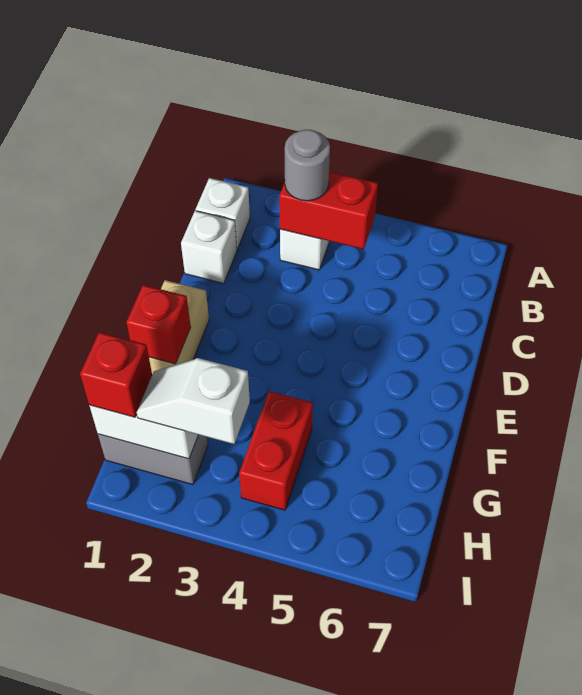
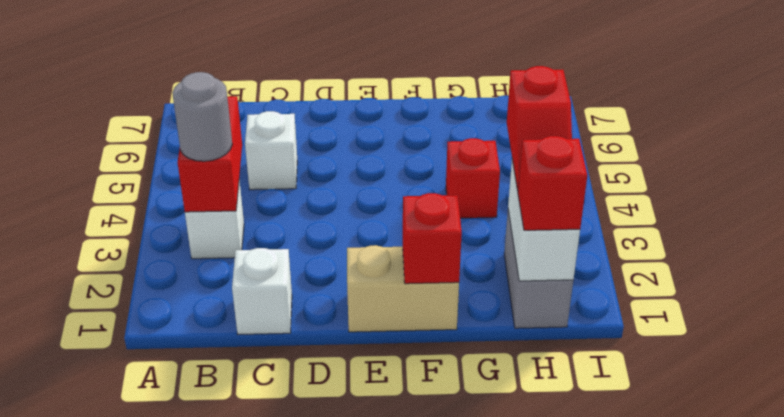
white 1x1 brick [196,178,250,249] -> white 1x1 brick moved to [245,111,297,190]
red 1x2 brick [239,391,313,510] -> red 1x1 brick [446,138,500,218]
white 1x2 slope [137,358,250,444] -> red 1x2 slope [507,66,572,191]

